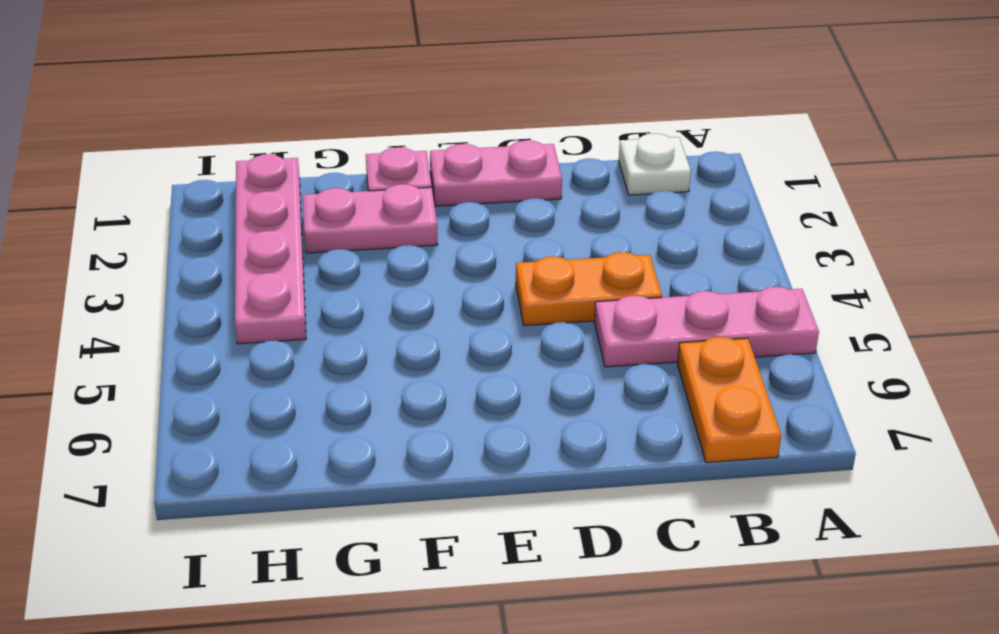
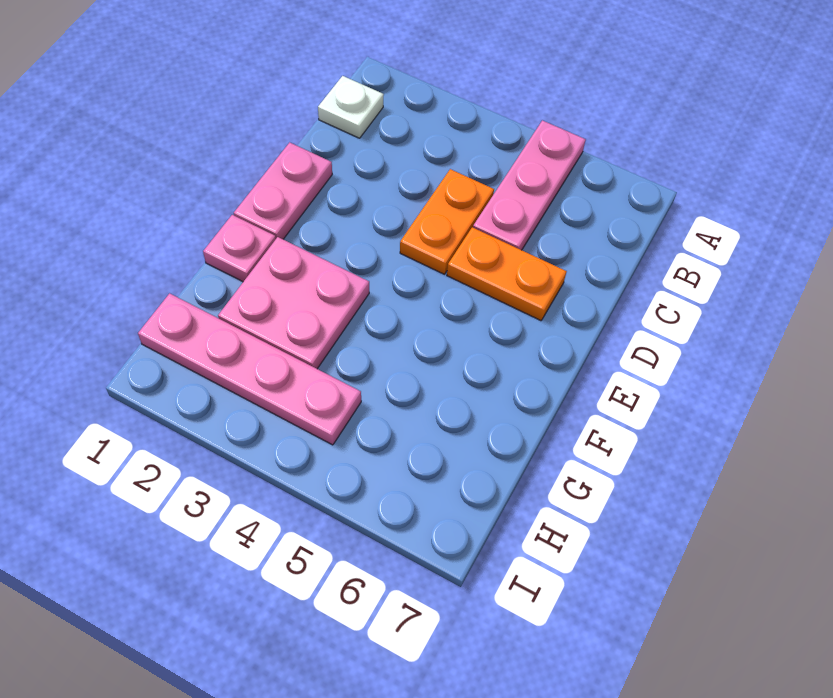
orange 1x2 plate [677,337,781,463] -> orange 1x2 plate moved to [447,227,567,321]
pink 1x2 plate [303,184,438,253] -> pink 2x2 plate [218,237,369,369]

